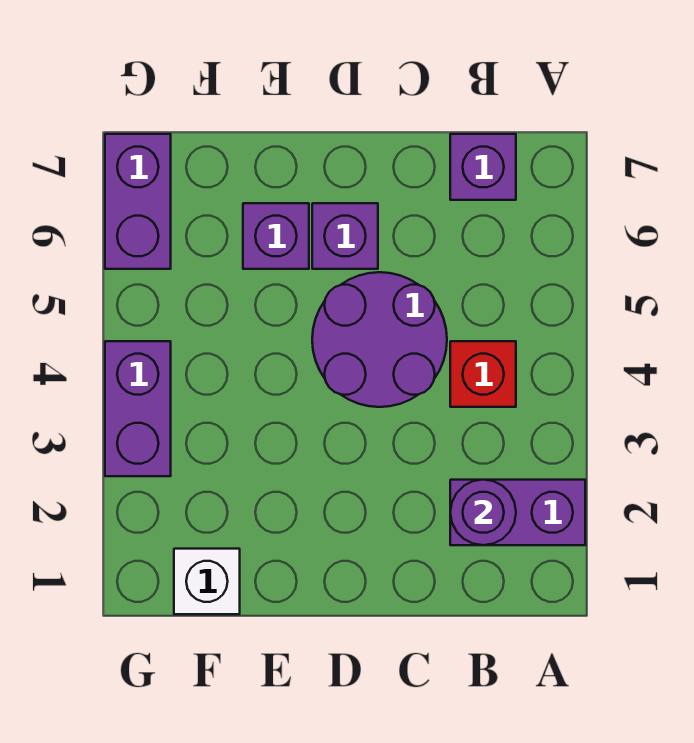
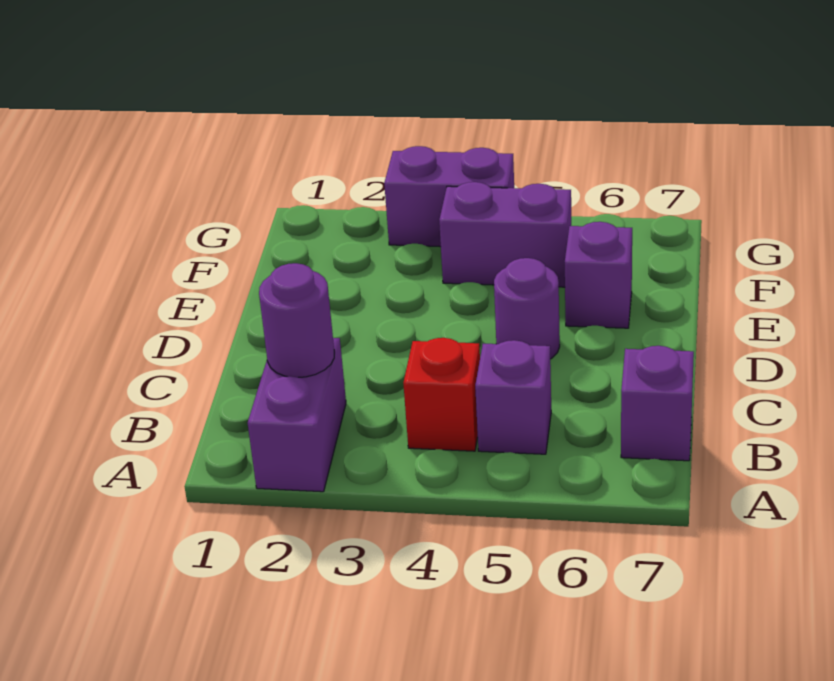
purple 2x2 round brick [312,272,447,407] -> purple 1x1 round brick [494,258,560,359]
purple 1x1 brick [312,203,378,269] -> purple 1x1 brick moved to [475,340,551,454]
white 1x1 brick [174,549,240,614] -> none
purple 1x2 brick [105,134,171,269] -> purple 1x2 brick moved to [439,182,571,287]

